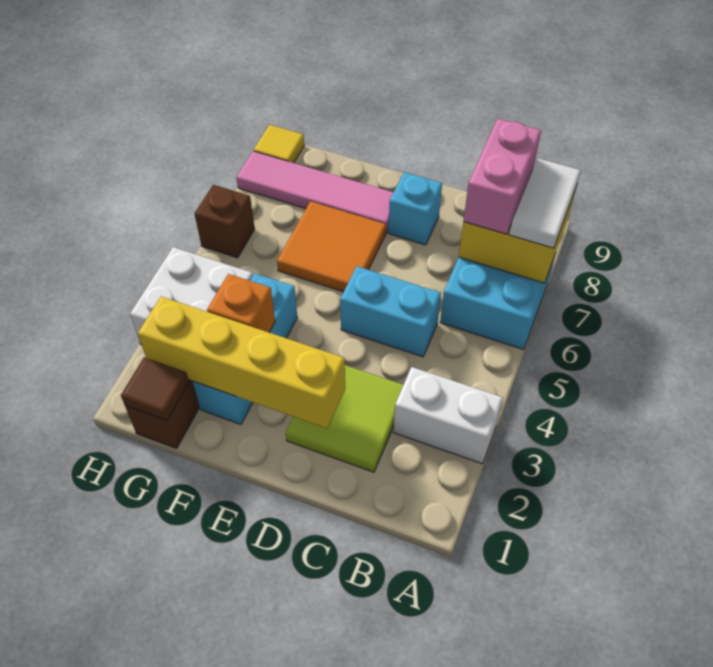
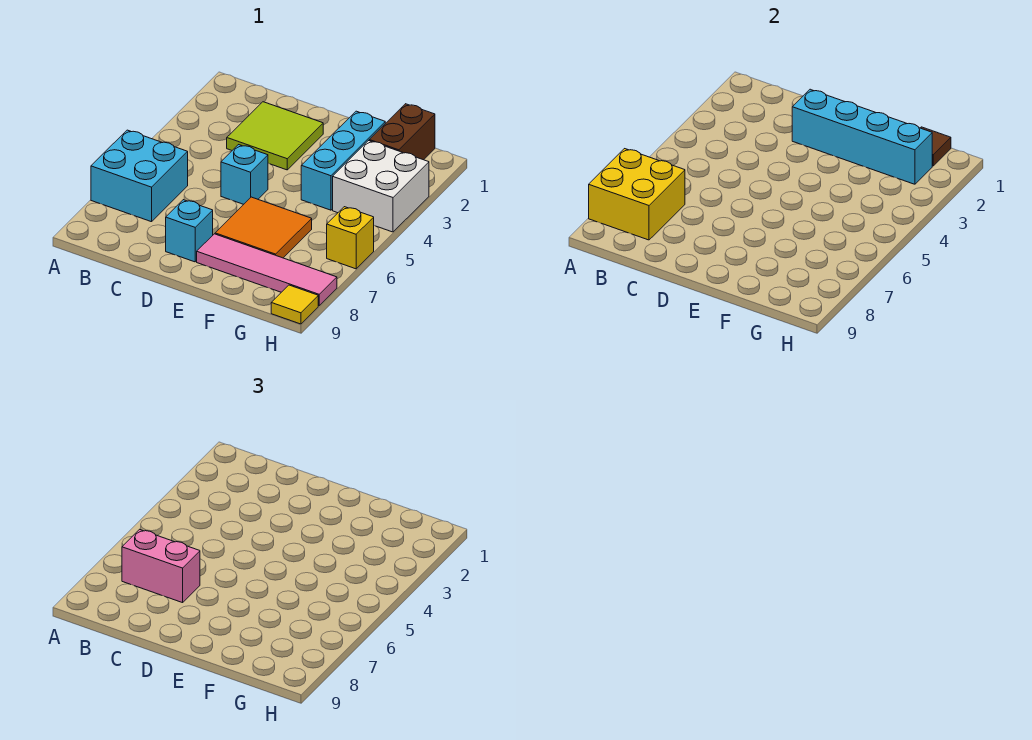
white 1x2 brick [393,367,503,464] -> none
white 1x2 tile [509,158,581,248] -> none
pink 1x2 brick [463,119,541,234] -> pink 1x2 brick turned to [122,529,200,603]
cyan 1x2 brick [340,266,441,357] -> cyan 1x1 brick [221,145,268,204]
yellow 1x4 brick [138,296,345,428] -> cyan 1x4 brick [792,89,932,184]
orange 1x1 brick [207,274,275,332] -> none
brown 1x1 brick [195,185,255,258] -> yellow 1x1 brick [327,207,374,269]

